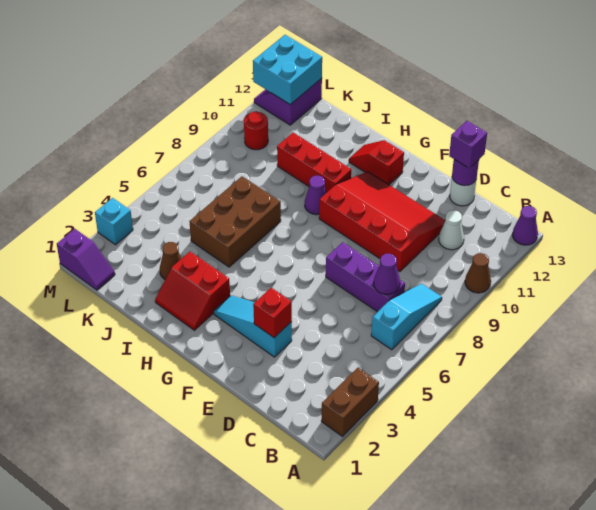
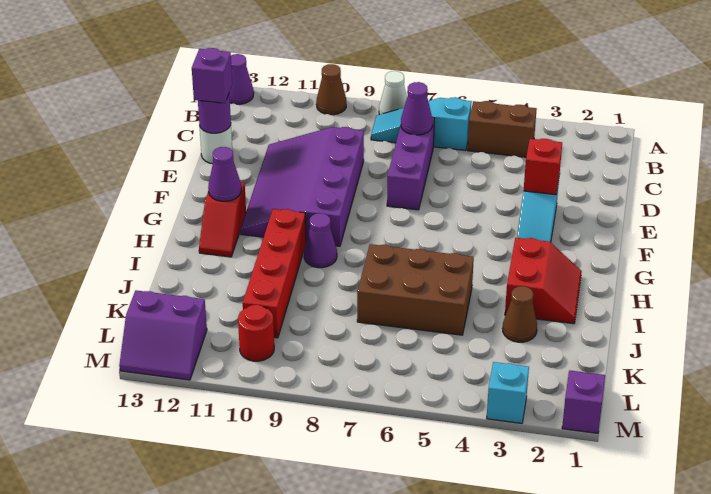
brown 1x2 brick [321,368,379,436] -> brown 1x2 brick moved to [468,101,537,157]
white 1x1 cone [439,210,464,250] -> white 1x1 cone moved to [379,71,407,115]
red 3x4 slope [319,172,445,272] -> purple 3x4 slope [240,127,364,246]
none -> purple 1x1 cone [208,147,241,201]
red 1x3 brick [277,133,351,192] -> red 1x4 brick [243,209,306,338]
cyan 2x2 brick [253,35,322,104] -> none

